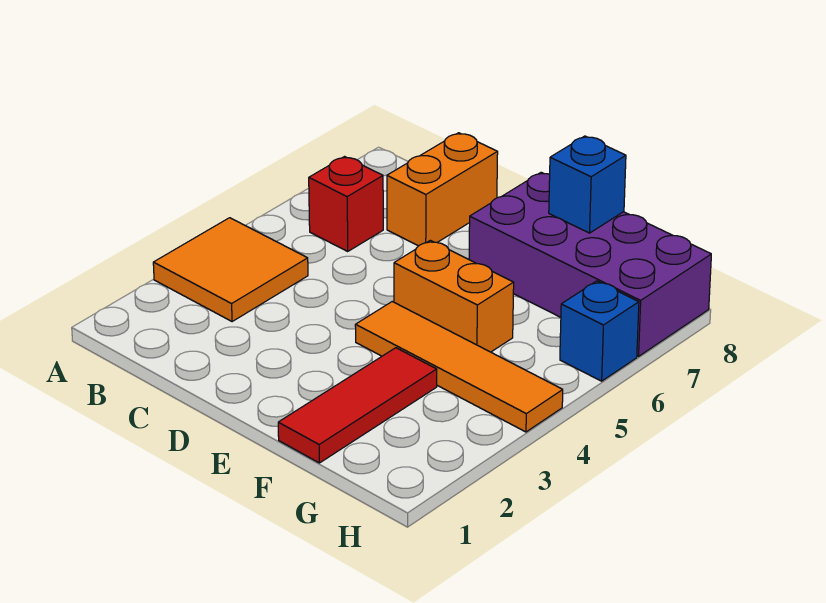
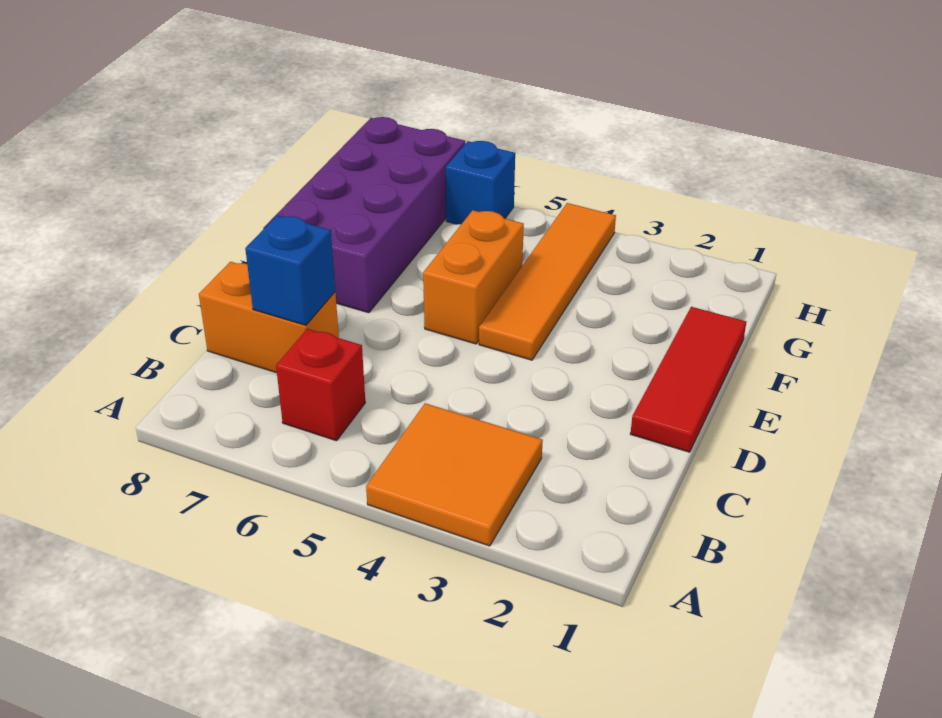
red 1x3 tile [278,348,437,463] -> red 1x3 tile turned to [630,307,746,452]
blue 1x1 brick [549,136,626,233] -> blue 1x1 brick moved to [245,216,335,325]

